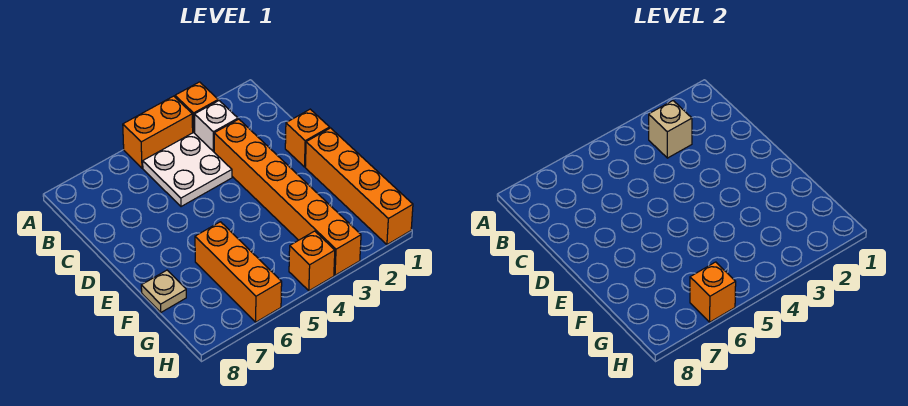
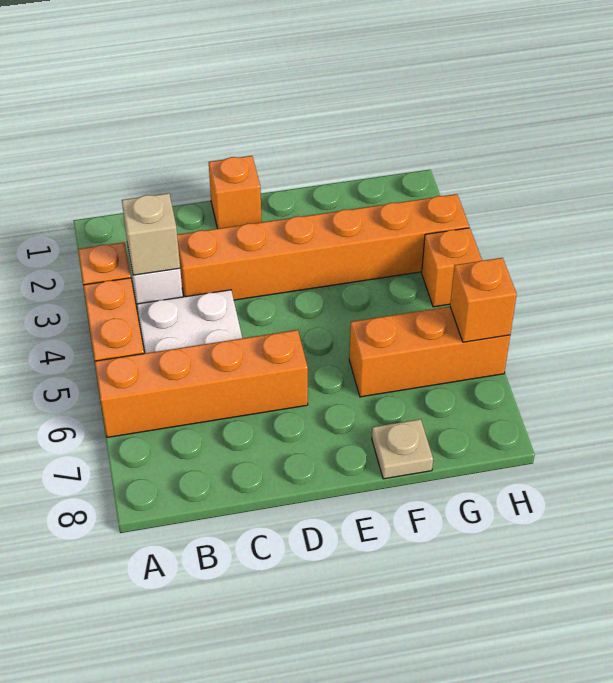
orange 1x4 brick [305,128,413,245] -> orange 1x4 brick moved to [95,330,308,437]

